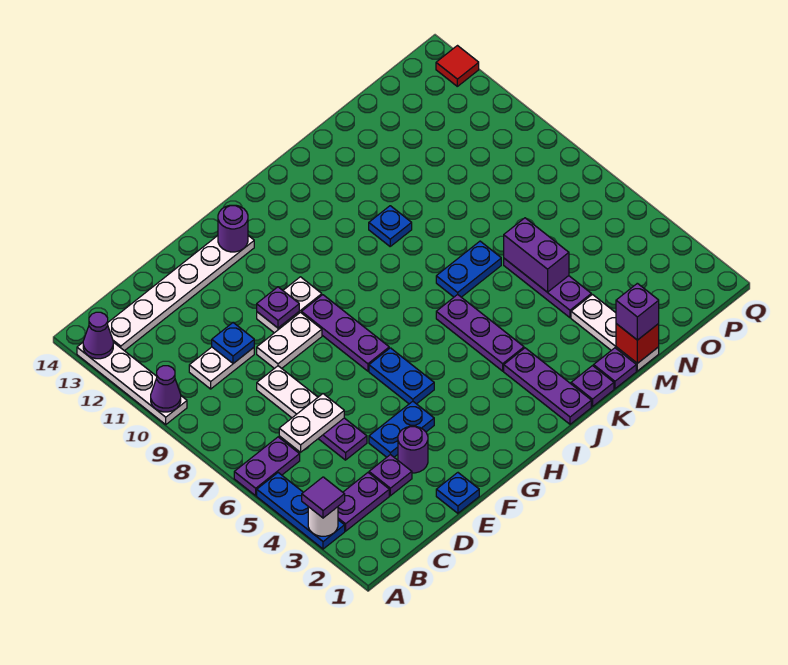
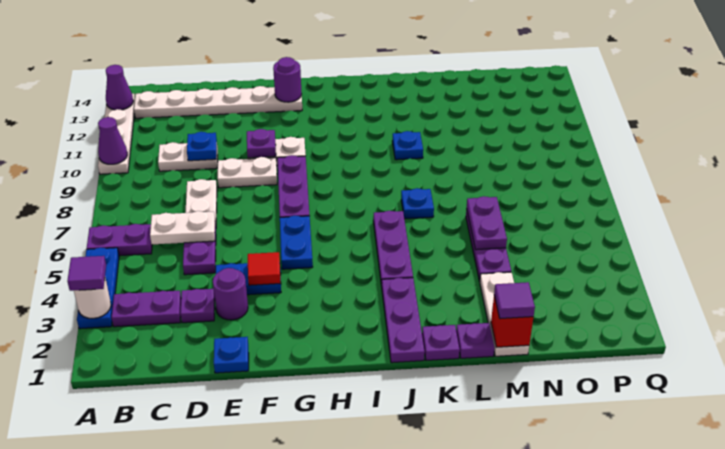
blue 1x2 plate [436,241,501,297] -> blue 1x1 plate [401,188,434,219]
purple 1x1 brick [616,283,659,340] -> purple 1x1 tile [494,282,535,319]
purple 1x2 brick [504,218,569,292] -> purple 1x2 plate [467,196,507,250]
red 1x1 tile [436,46,479,86] -> red 1x1 tile moved to [248,252,281,285]

